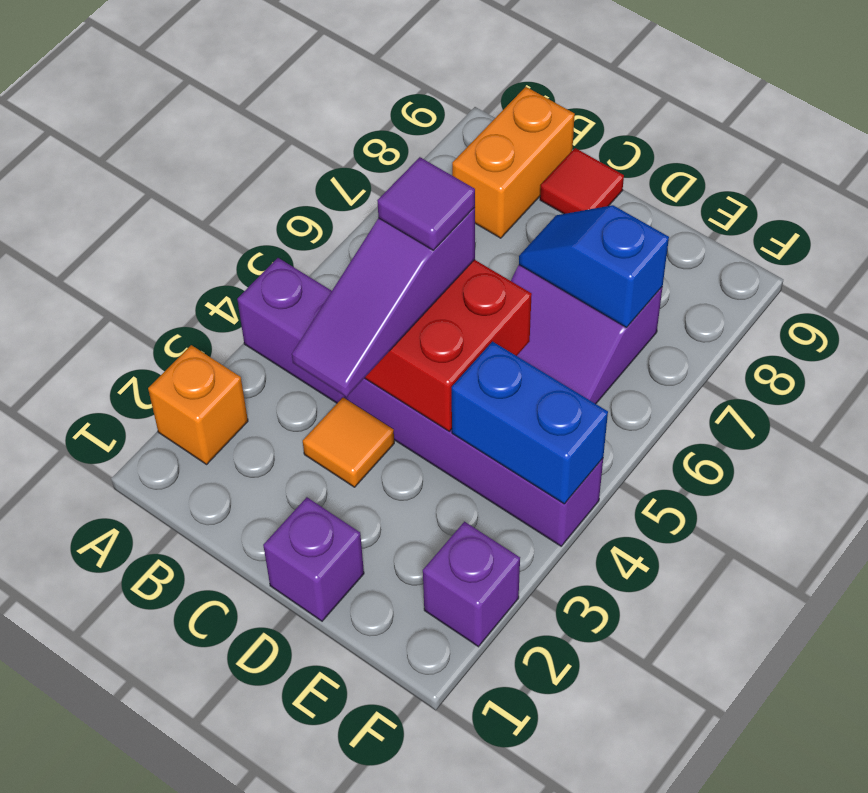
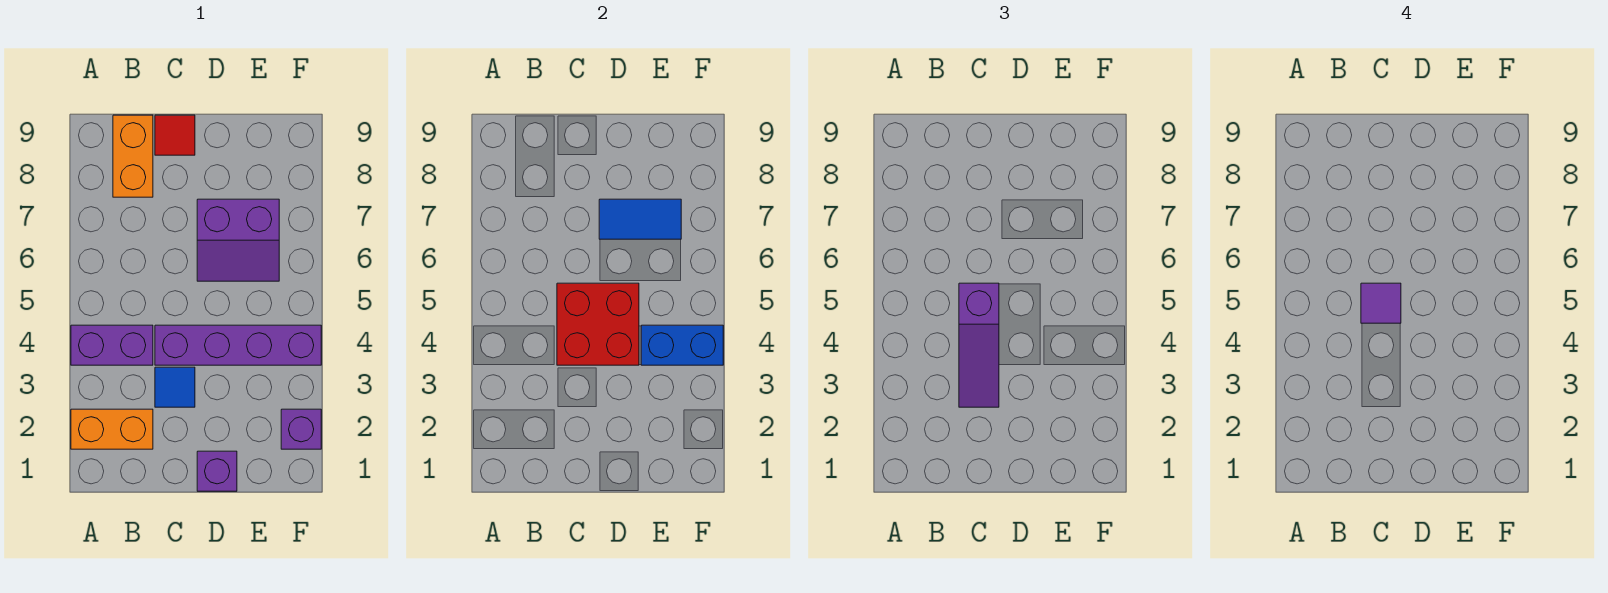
orange 1x1 brick [148,345,248,464] -> orange 1x2 brick [71,409,153,449]
orange 1x1 tile [303,398,394,487] -> blue 1x1 tile [155,367,195,407]
blue 1x2 slope [519,205,669,328] -> blue 1x2 tile [599,199,681,239]

